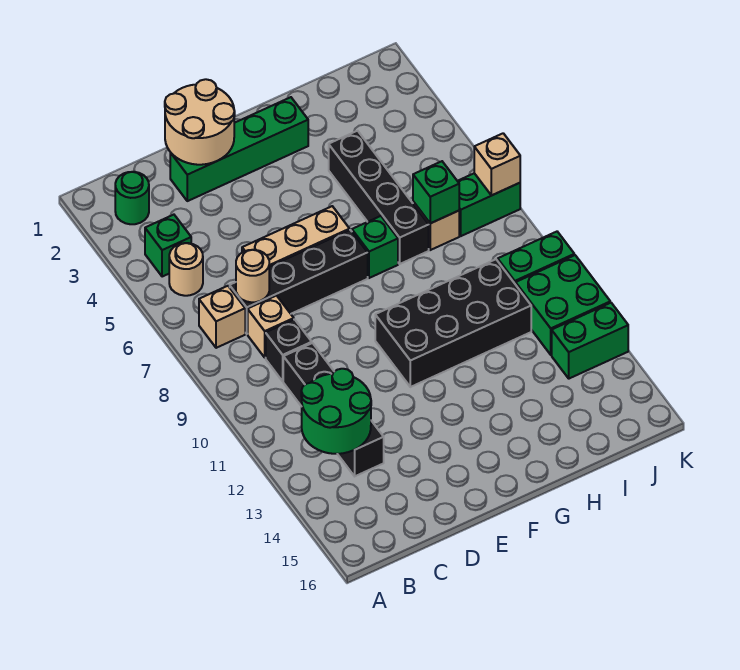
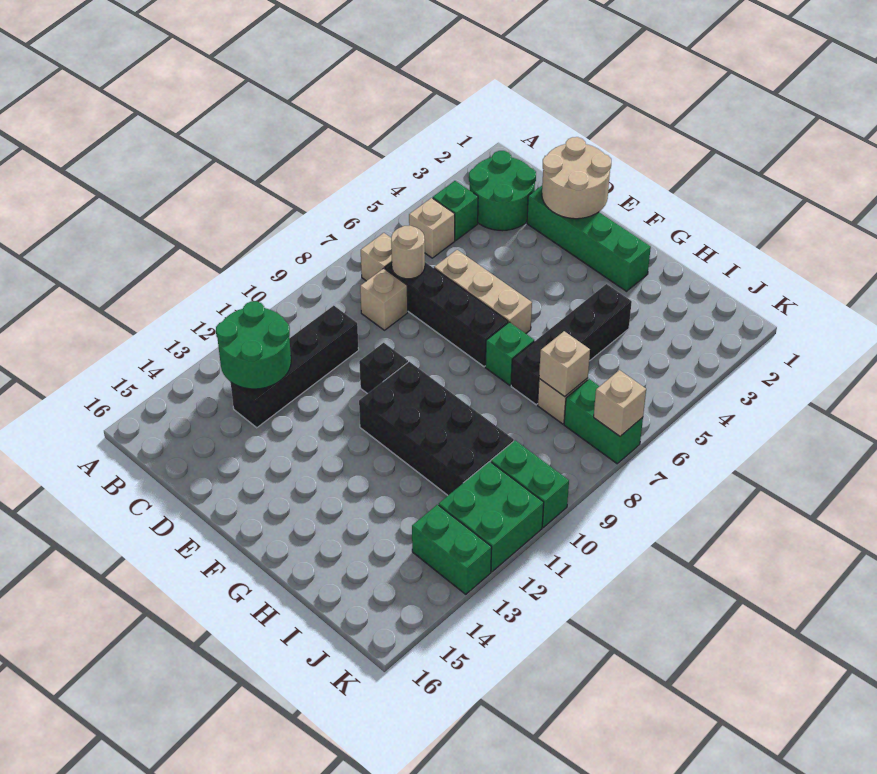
green 1x1 round brick [115,172,149,224] -> green 2x2 round brick [469,151,536,231]
tan 1x1 round brick [169,243,203,296] -> tan 1x1 brick [409,198,455,258]
black 1x1 brick [266,319,312,381] -> black 1x1 brick moved to [359,343,408,394]
green 1x1 brick [413,161,459,223] -> tan 1x1 brick [539,331,590,397]

